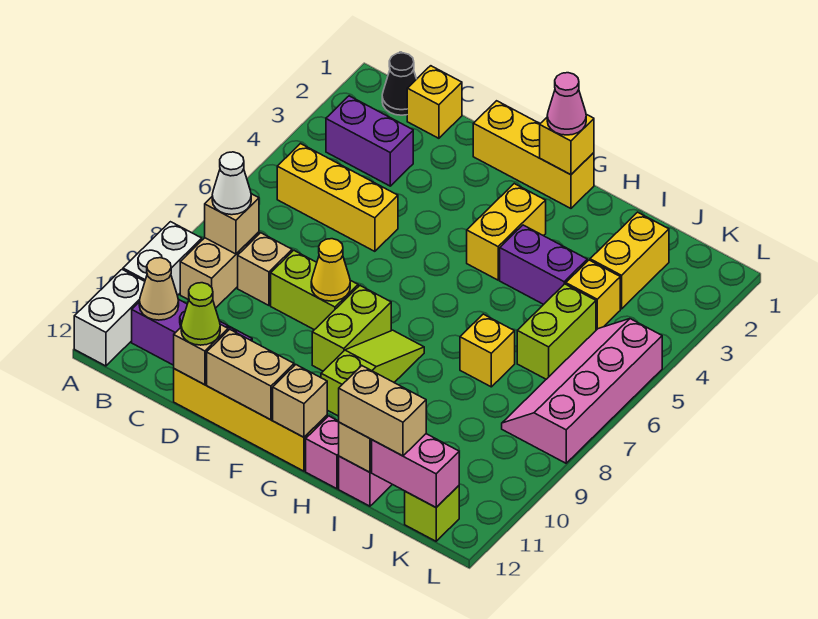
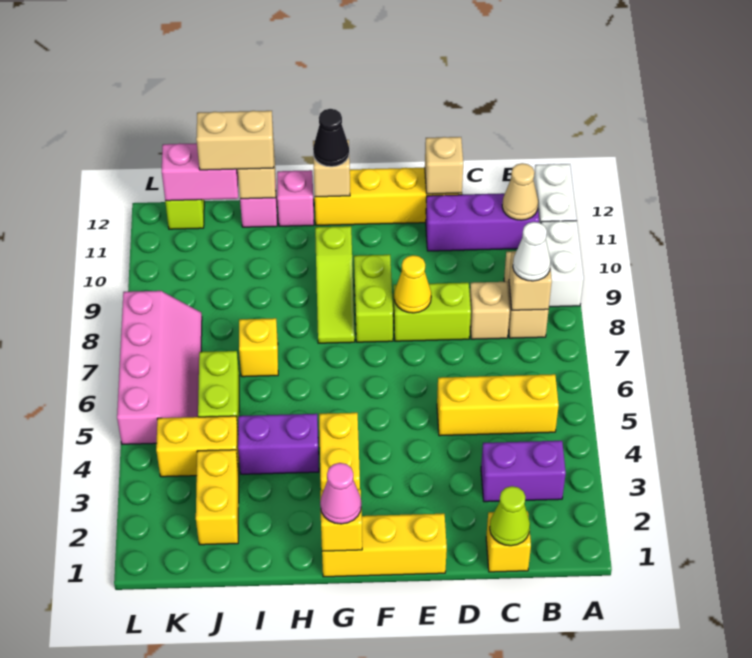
black 1x1 cone [382,53,416,115] -> black 1x1 cone moved to [313,109,349,167]
lime 1x1 cone [181,283,220,345] -> lime 1x1 cone moved to [490,486,530,546]
tan 1x2 brick [207,329,294,420] -> none
yellow 1x1 brick [566,260,620,330] -> yellow 1x2 brick [156,416,239,477]

